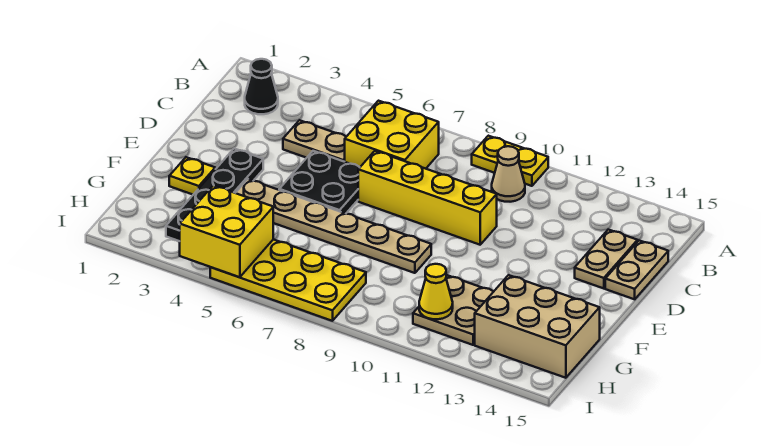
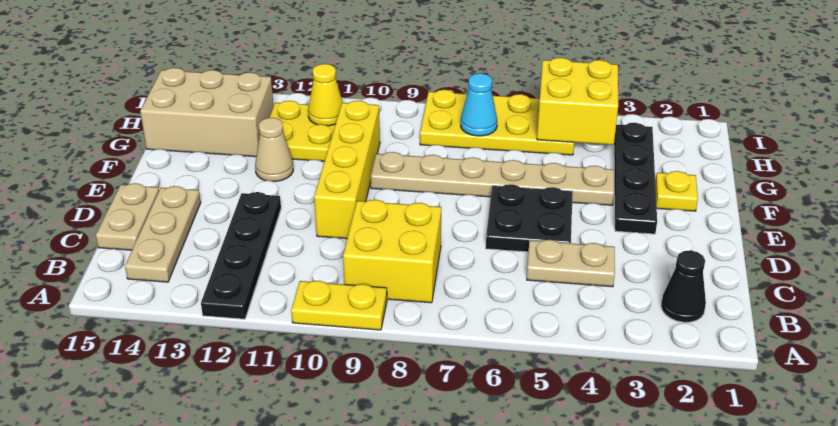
none -> black 1x4 plate [201,192,281,319]
yellow 2x2 brick [345,101,439,169] -> yellow 2x2 brick moved to [343,200,441,303]
tan 1x1 cone [492,146,525,202] -> tan 1x1 cone moved to [255,118,293,181]
tan 1x2 plate [575,230,638,289] -> tan 1x3 plate [125,186,201,282]
yellow 1x4 brick [358,151,497,245] -> yellow 1x4 brick turned to [314,101,380,239]
tan 2x2 plate [413,275,493,345] -> yellow 2x2 plate [269,101,335,161]
none -> cyan 1x1 cone [461,73,497,136]

